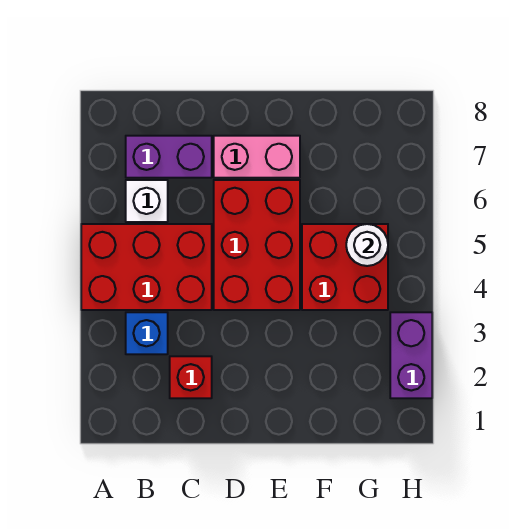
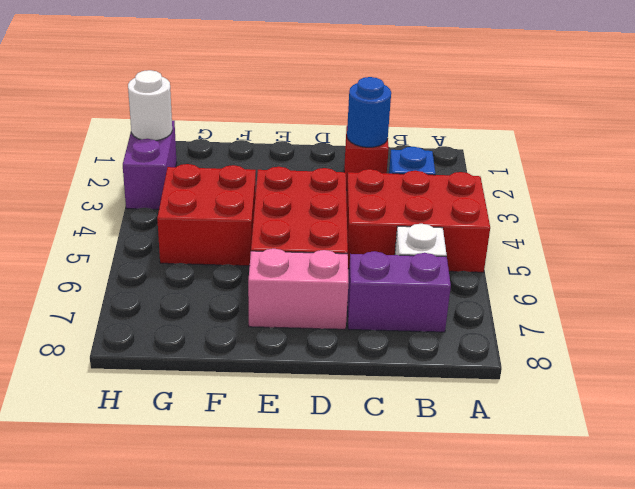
none -> blue 1x1 round brick [347,77,391,147]
white 1x1 round brick [346,224,388,266] -> white 1x1 round brick moved to [128,70,172,141]

